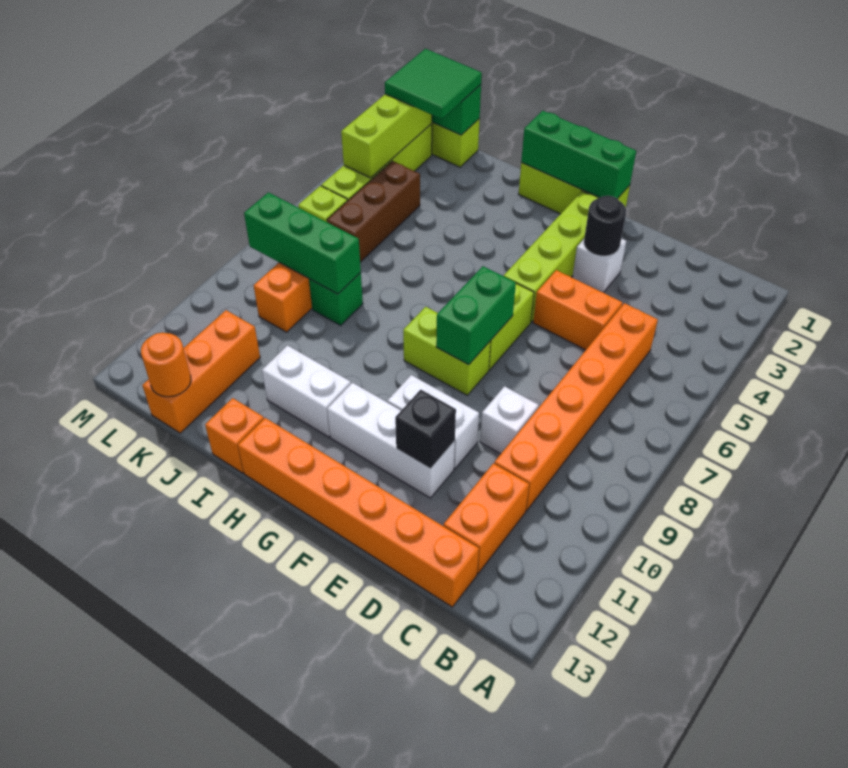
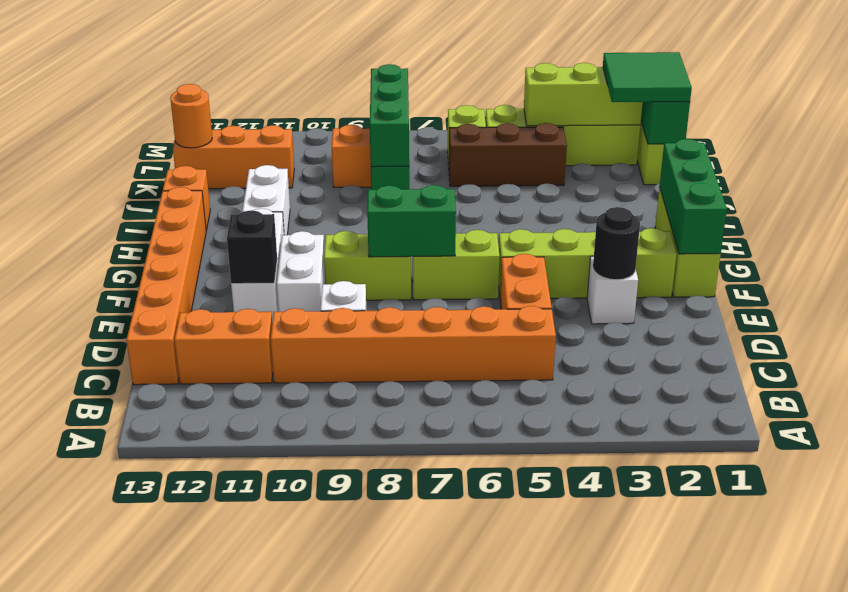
lime 1x2 brick [403,307,491,395] -> lime 1x2 brick turned to [324,231,411,300]

